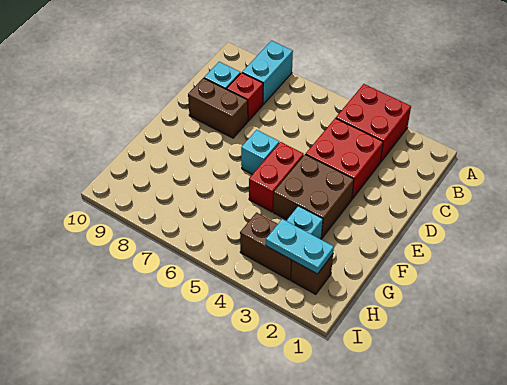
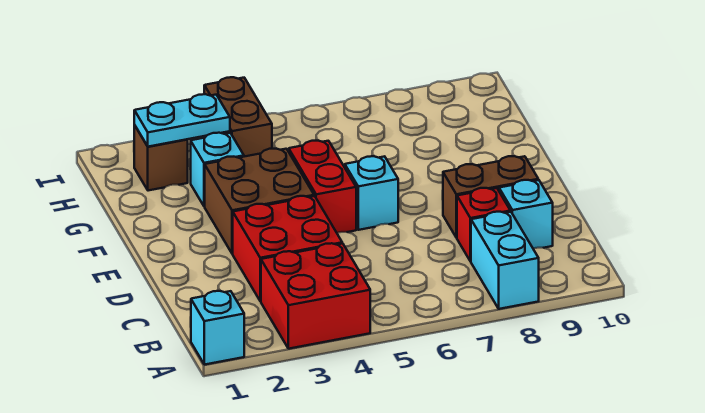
none -> cyan 1x1 brick [191,291,244,365]
brown 1x2 brick [240,213,292,280] -> brown 1x2 brick turned to [204,77,272,157]

